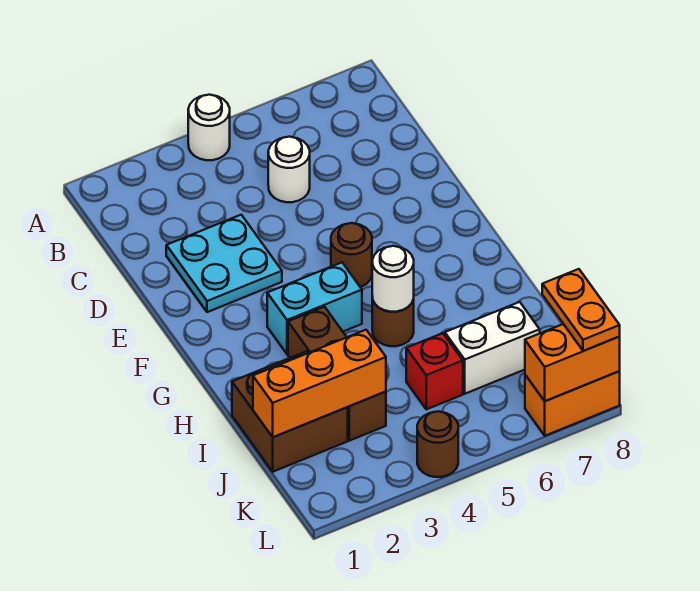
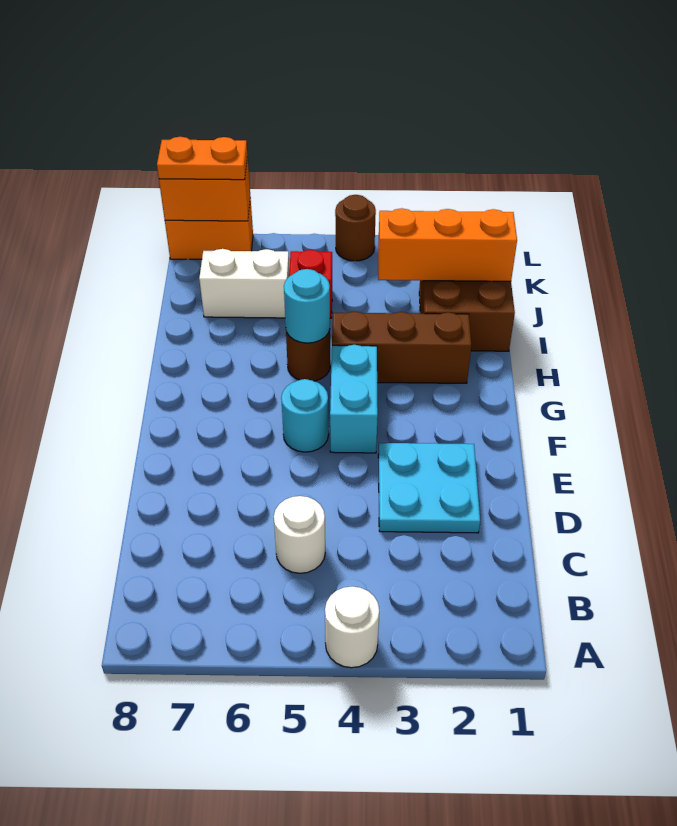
brown 1x1 round brick [331,223,372,287] -> cyan 1x1 round brick [281,379,329,452]
cyan 1x2 brick [267,263,362,354] -> cyan 1x2 brick turned to [330,345,378,453]
brown 1x3 brick [288,307,386,441] -> brown 1x3 brick turned to [332,311,471,383]
white 1x1 round brick [372,246,414,312] -> cyan 1x1 round brick [284,269,330,343]
orange 1x2 plate [542,269,620,351] -> orange 1x2 plate turned to [157,137,247,180]

